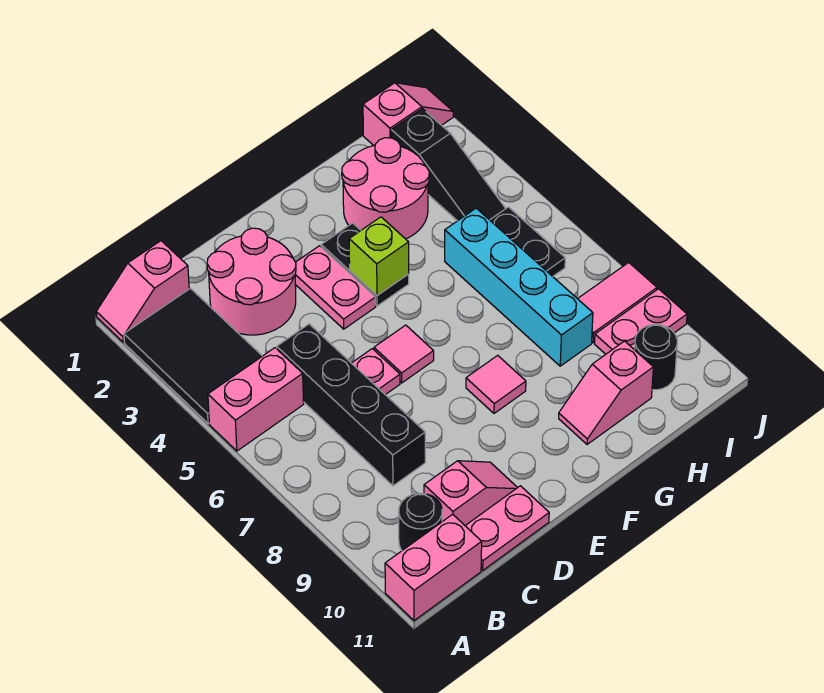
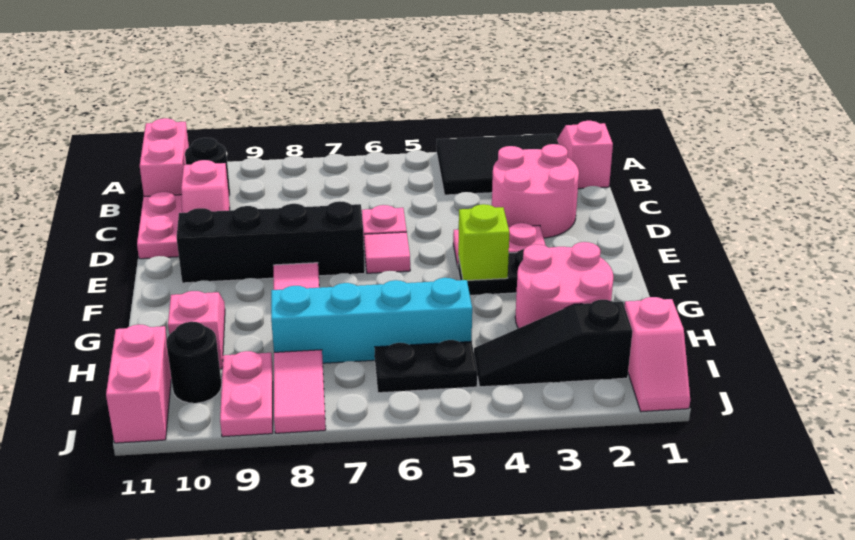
pink 1x2 brick [208,348,304,451] -> pink 1x2 brick moved to [106,325,171,443]
black 1x4 brick [277,324,425,486] -> black 1x4 brick moved to [177,201,365,283]

